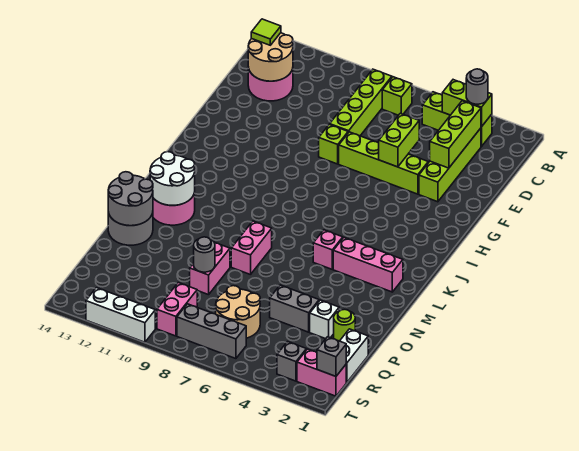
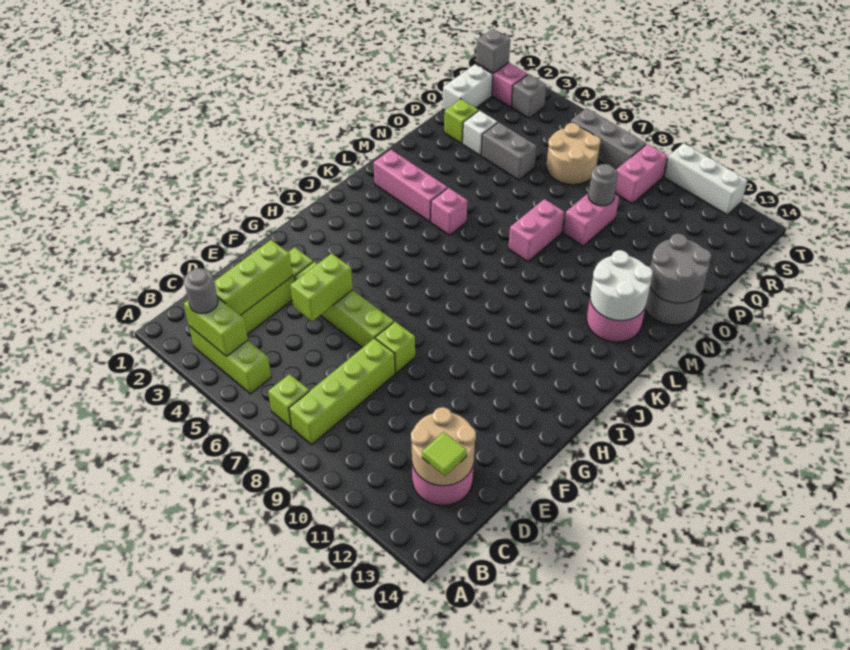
lime 1x1 round brick [334,309,355,341] -> lime 1x1 brick [444,99,479,144]

